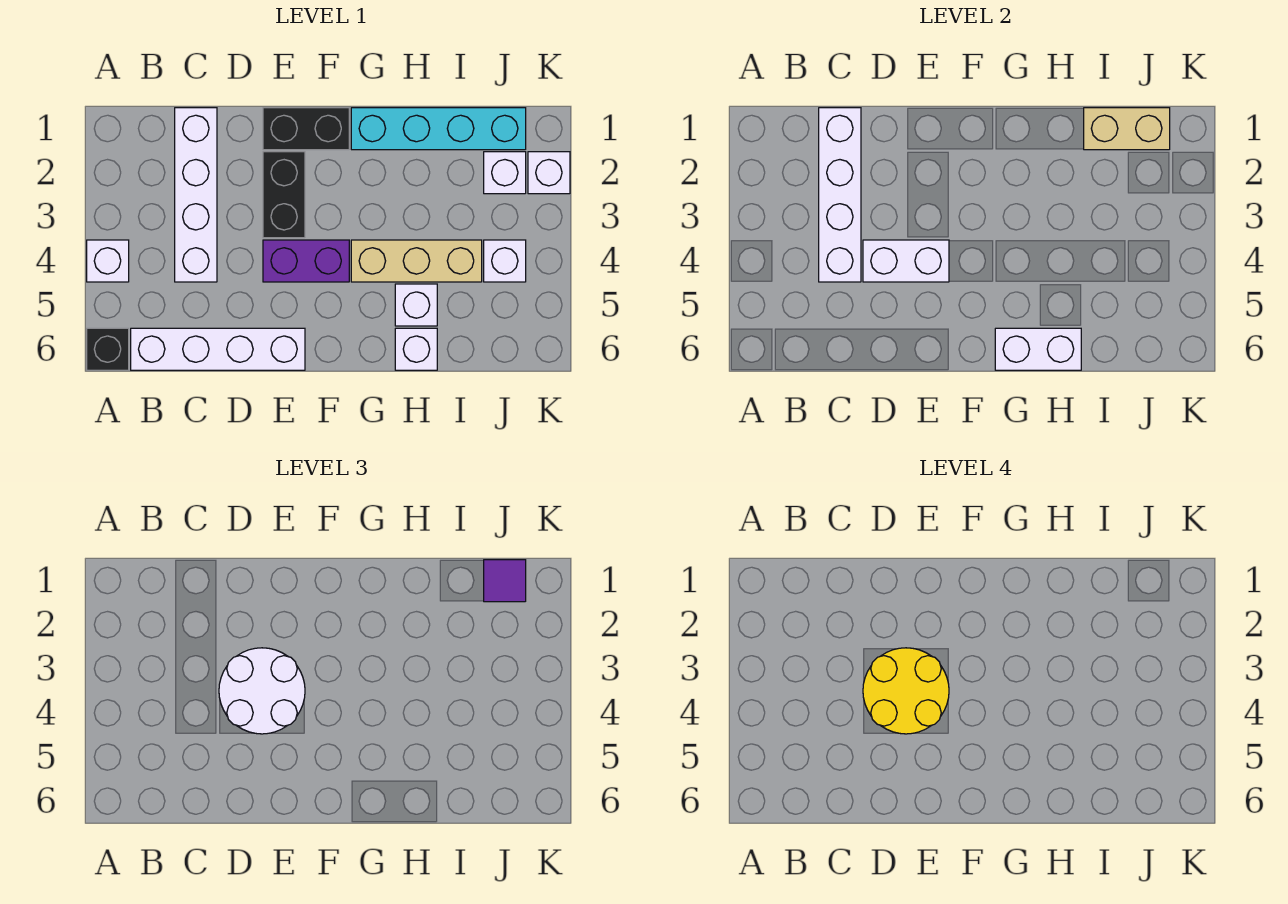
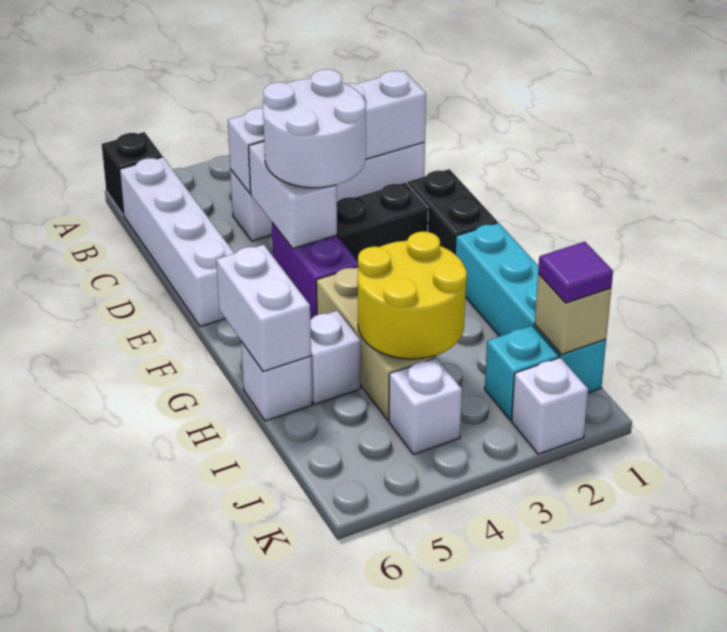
white 1x1 brick [87,240,129,282] -> none
yellow 2x2 round brick [863,648,949,734] -> yellow 2x2 round brick moved to [358,232,467,359]
tan 1x2 brick [1084,108,1170,150] -> tan 1x1 brick [535,274,611,354]
white 1x1 brick [484,152,526,194] -> cyan 1x1 brick [485,326,559,420]

